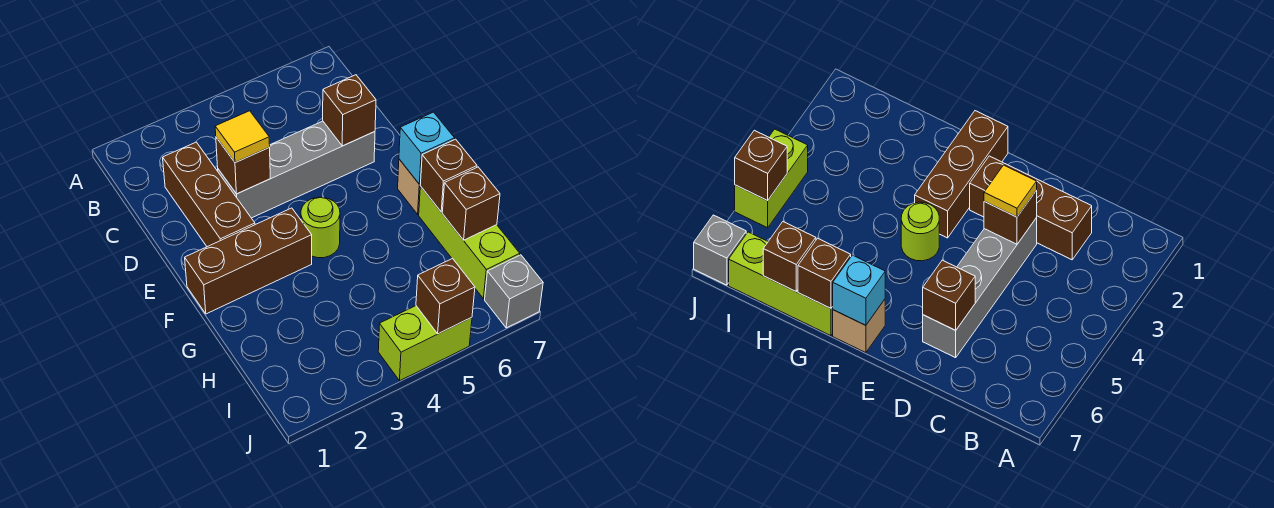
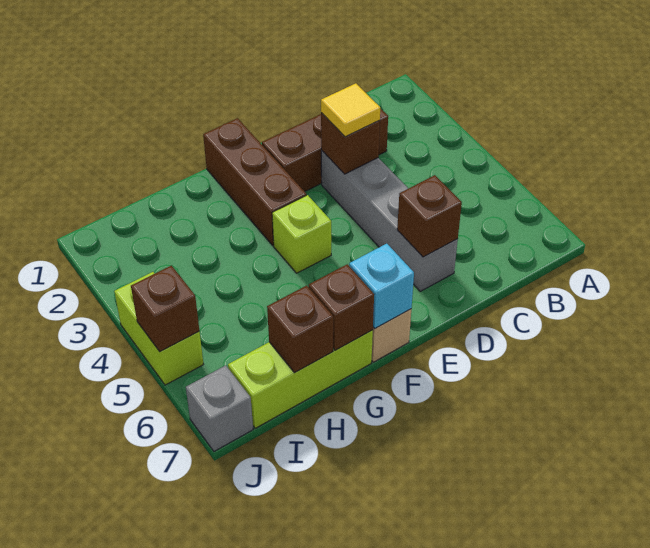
lime 1x1 round brick [301,197,340,258] -> lime 1x1 brick [272,195,331,273]

